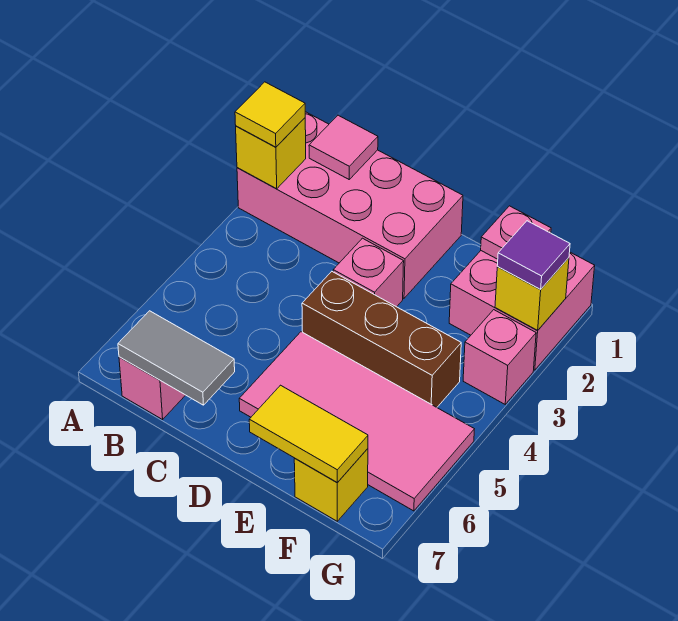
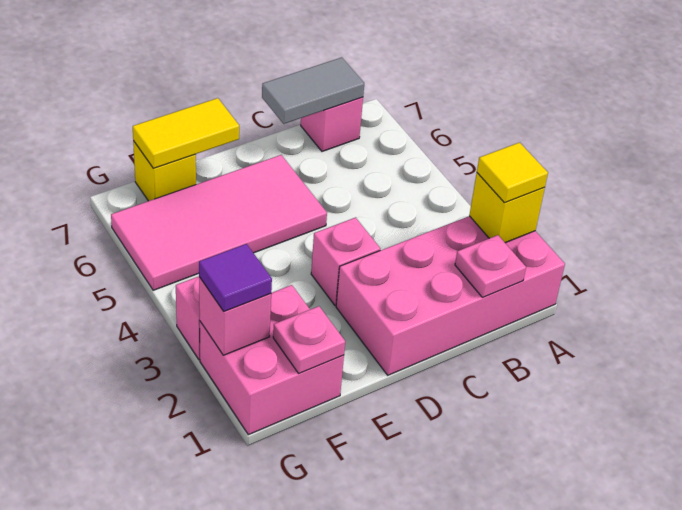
pink 1x1 tile [309,115,378,179] -> pink 1x1 plate [455,235,526,297]
brown 1x3 brick [302,272,461,407] -> none
yellow 1x1 brick [495,258,569,331] -> pink 1x1 brick [199,277,271,355]

